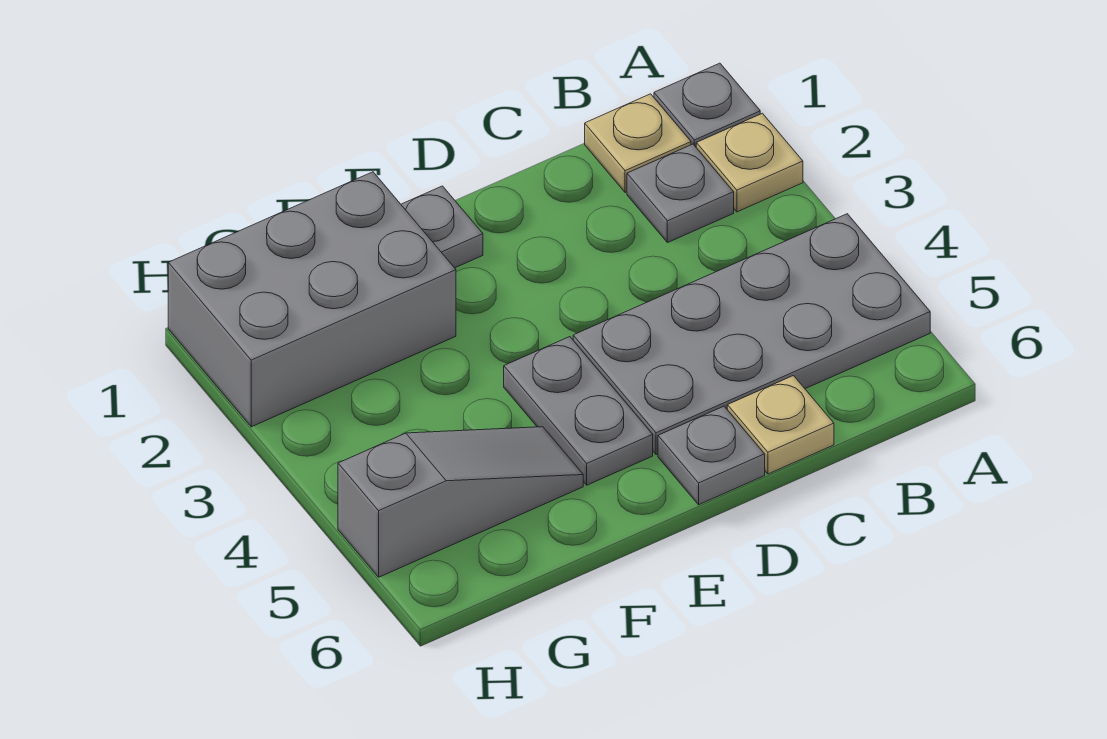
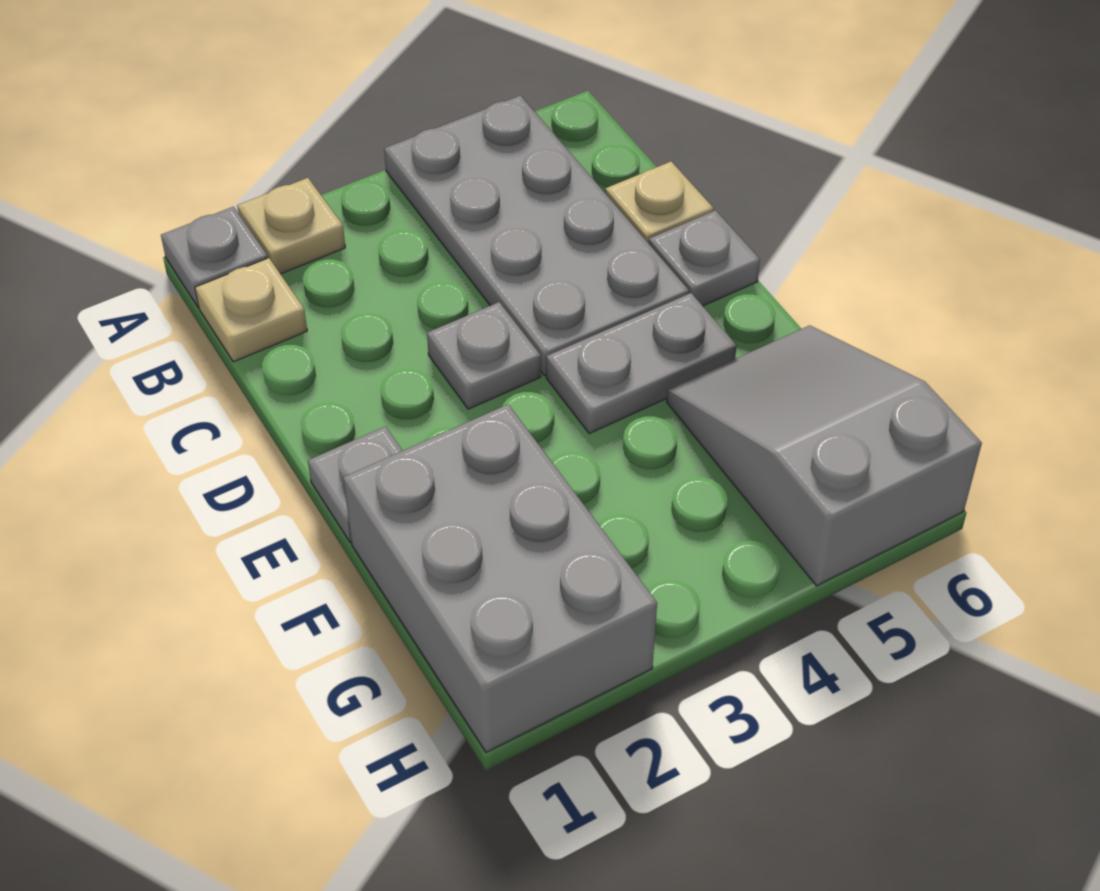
grey 1x1 plate [627,144,734,243] -> grey 1x1 plate moved to [427,302,541,409]
grey 1x3 slope [338,427,583,577] -> grey 2x3 slope [667,325,982,586]

